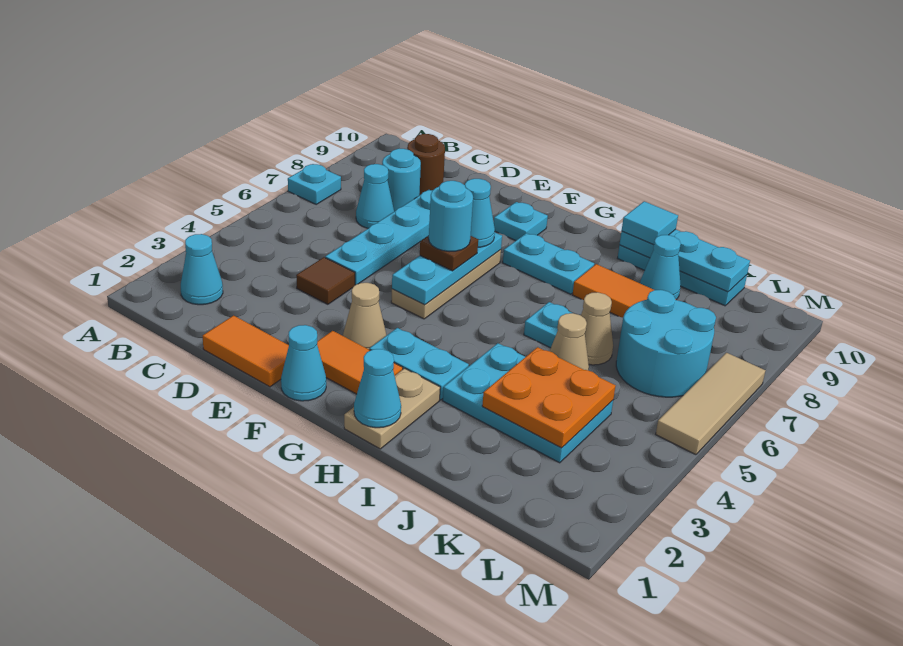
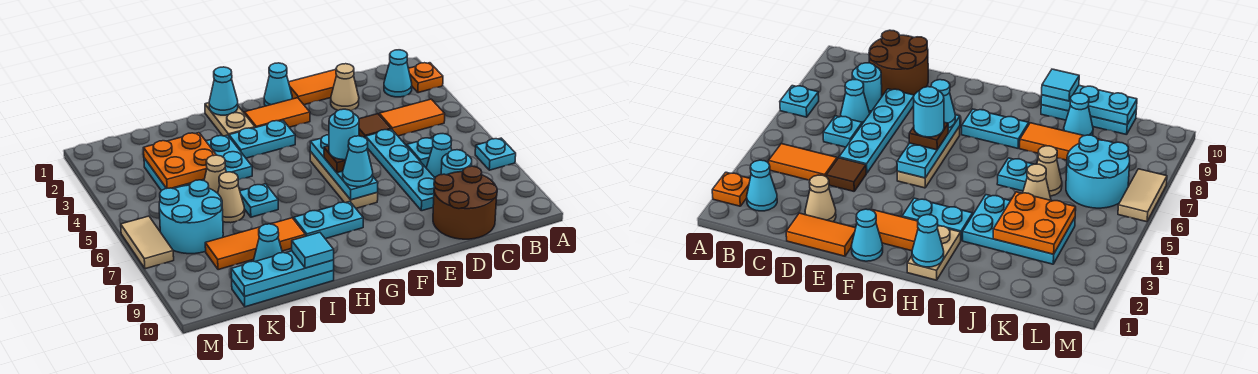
none -> orange 1x1 plate [408,63,443,93]
none -> orange 1x2 tile [379,99,445,136]
brown 1x1 round brick [407,134,445,195] -> brown 2x2 round brick [433,166,497,239]
tan 1x1 cone [343,283,386,349] -> tan 1x1 cone moved to [331,64,359,111]
cyan 1x1 plate [494,202,548,241] -> cyan 1x1 plate moved to [407,137,433,167]
tan 1x3 tile [656,353,766,455] -> tan 1x2 tile [121,216,174,269]

